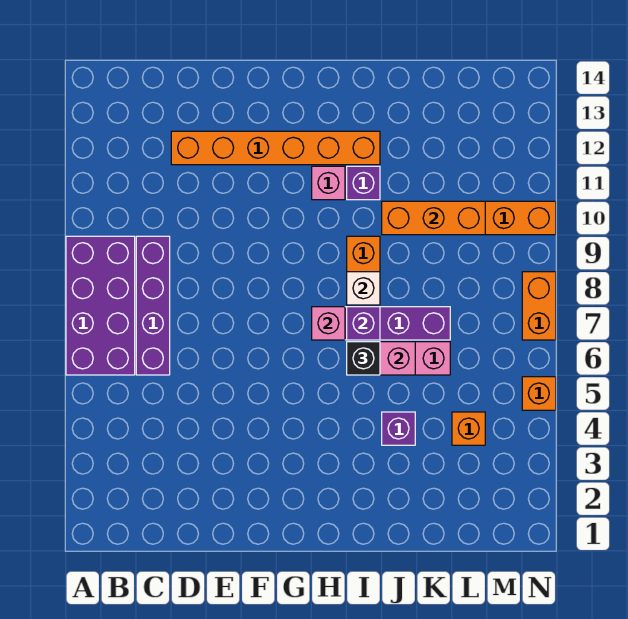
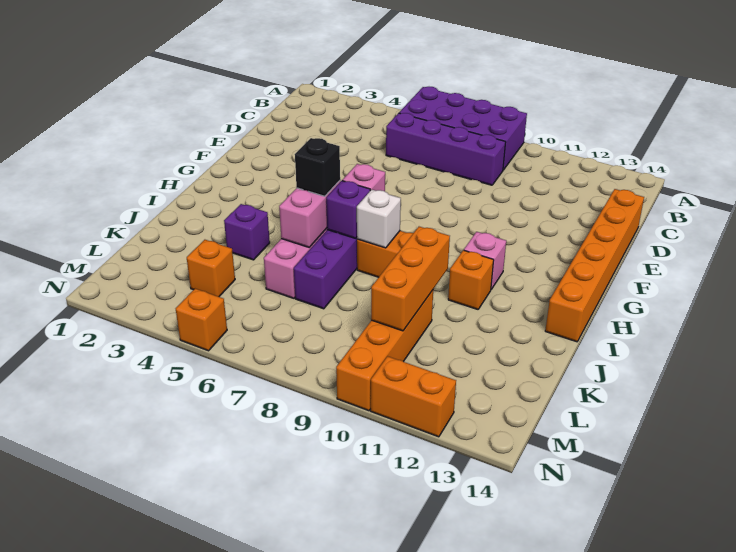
orange 1x6 brick [171,131,380,165] -> orange 1x6 brick moved to [545,189,644,342]
purple 1x1 brick [347,166,380,200] -> orange 1x1 brick [448,250,494,309]
orange 1x2 brick [522,272,556,340] -> orange 1x2 brick moved to [371,356,456,437]

